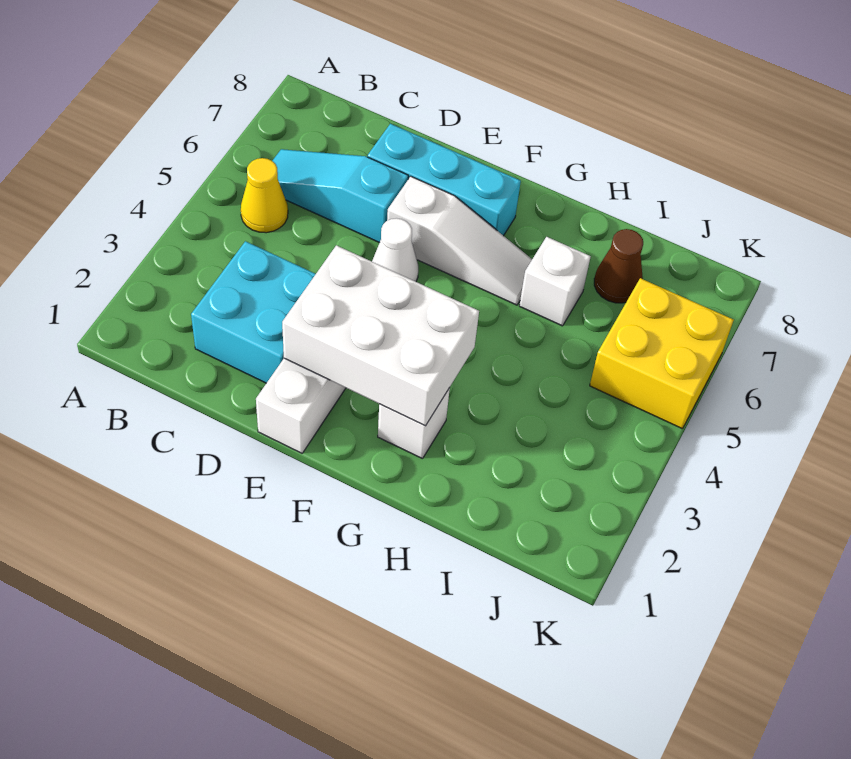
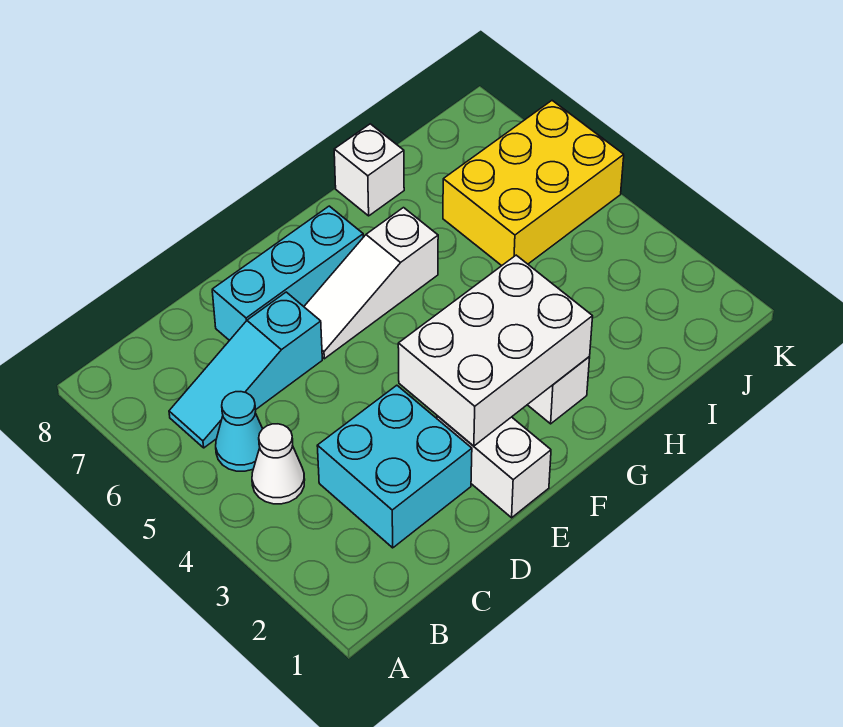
yellow 1x1 cone [241,158,288,233] -> cyan 1x1 cone [216,392,262,471]
white 1x1 cone [372,218,418,282] -> white 1x1 cone moved to [252,424,305,504]
white 1x3 slope [387,176,532,305] -> white 1x3 slope turned to [304,208,438,359]
white 1x1 brick [519,237,591,326] -> white 1x1 brick moved to [334,124,404,216]
brown 1x1 cone [594,229,643,303] -> none
yellow 2x2 brick [590,278,734,429] -> yellow 2x3 brick [443,101,624,266]

